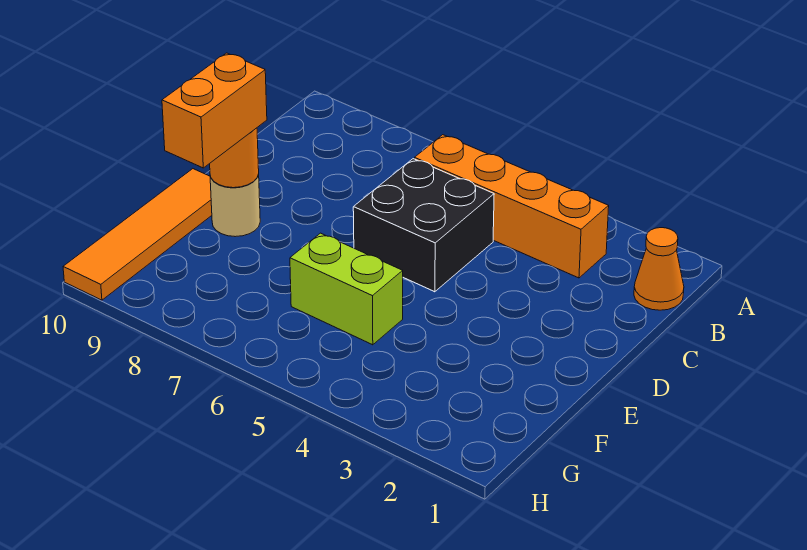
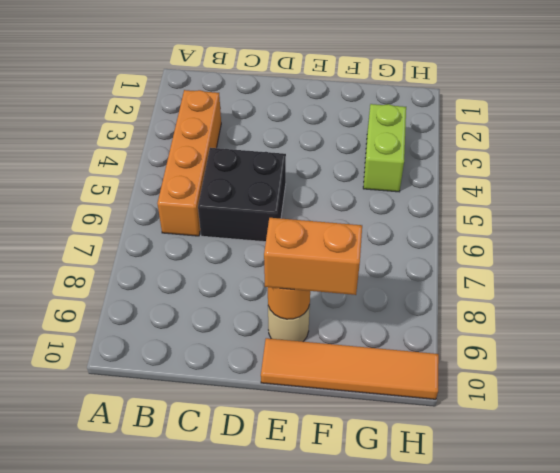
orange 1x1 cone [634,228,684,310] -> none
lime 1x2 brick [290,233,403,345] -> lime 1x2 brick moved to [363,104,406,192]

